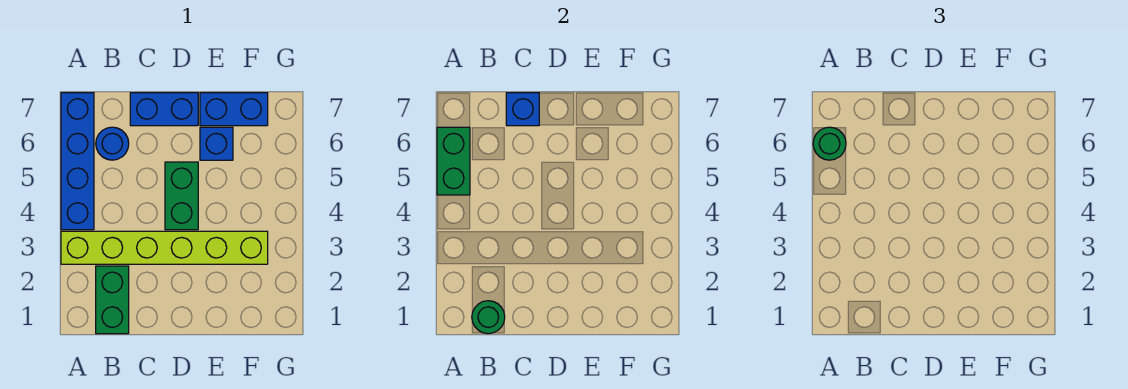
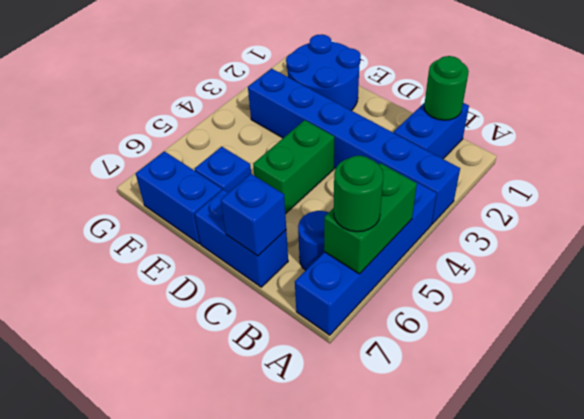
lime 1x6 brick [61,231,268,264] -> blue 1x6 brick [248,68,460,224]
green 1x2 brick [96,266,129,334] -> blue 1x2 brick [394,103,469,159]
none -> blue 2x2 round brick [286,34,361,111]

